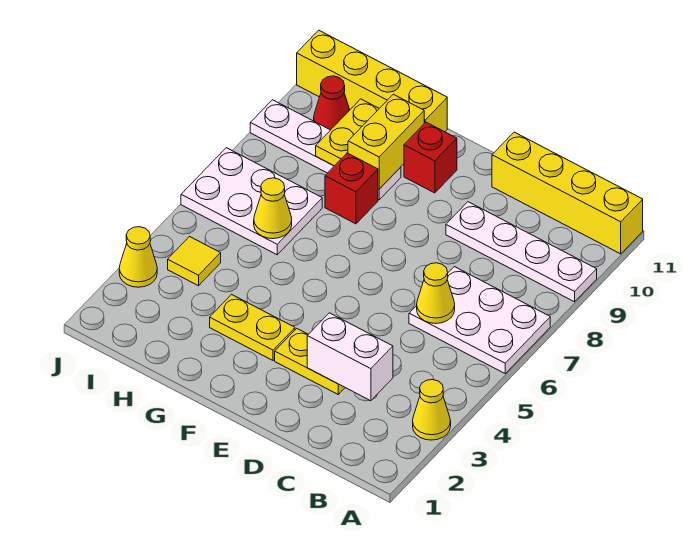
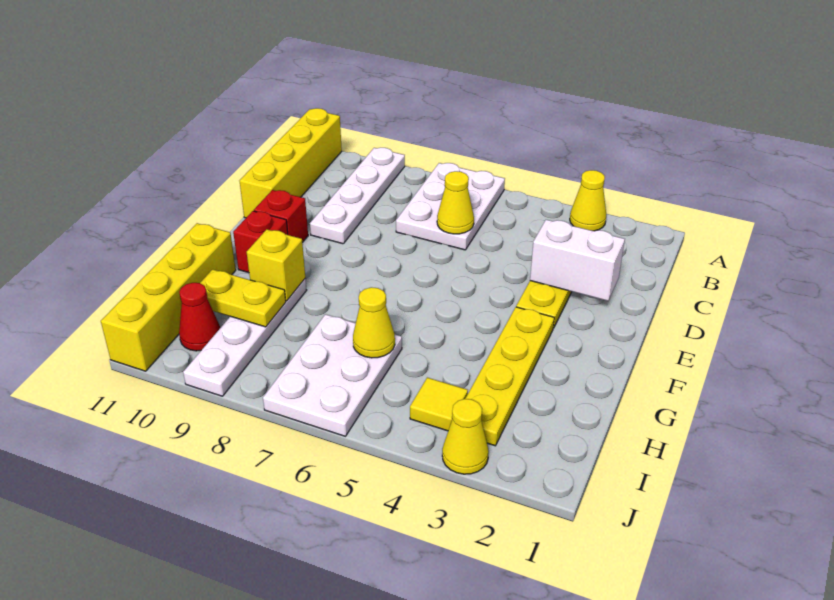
white 1x2 brick [307,313,393,401] -> white 1x2 brick turned to [530,220,625,301]
yellow 1x2 plate [210,294,295,360] -> yellow 1x4 plate [465,307,554,446]
red 1x1 brick [325,153,378,224] -> red 1x1 brick moved to [254,190,308,243]
yellow 1x2 brick [348,94,424,189] -> yellow 1x1 brick [247,229,305,301]

